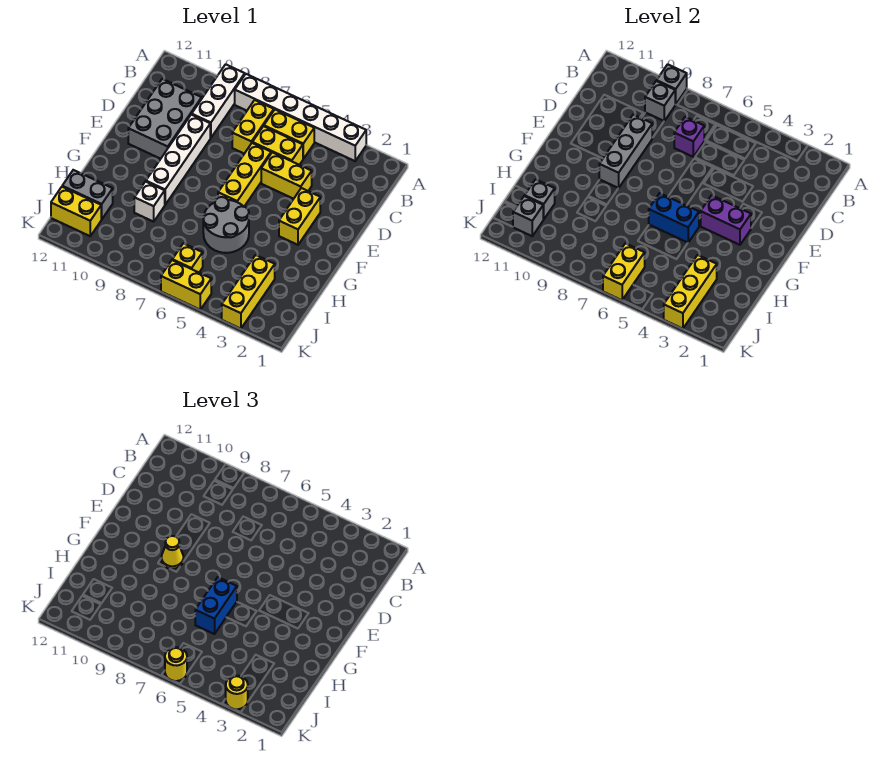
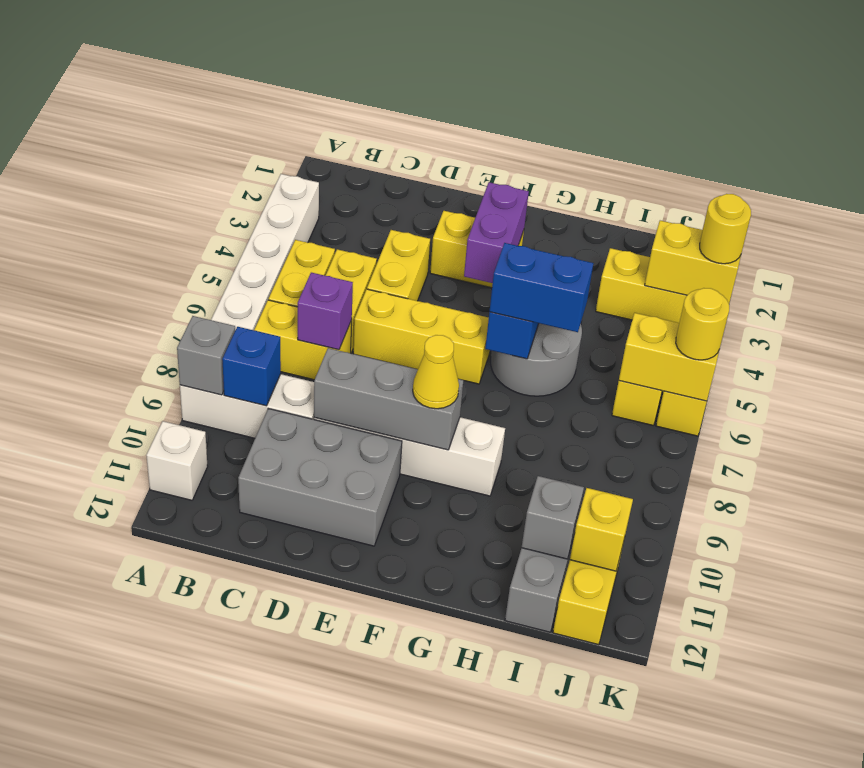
grey 1x1 brick [645,81,676,121] -> blue 1x1 brick [222,327,281,406]
white 1x1 brick [134,182,165,222] -> white 1x1 brick moved to [146,421,208,500]
yellow 1x3 brick [664,255,717,329] -> yellow 1x2 brick [645,221,741,303]
grey 1x1 brick [513,196,544,236] -> yellow 1x1 brick [570,488,633,571]

